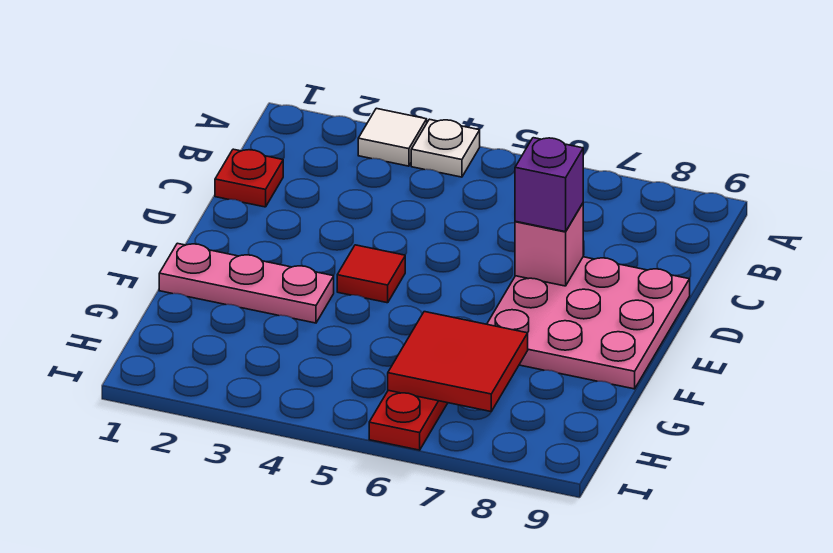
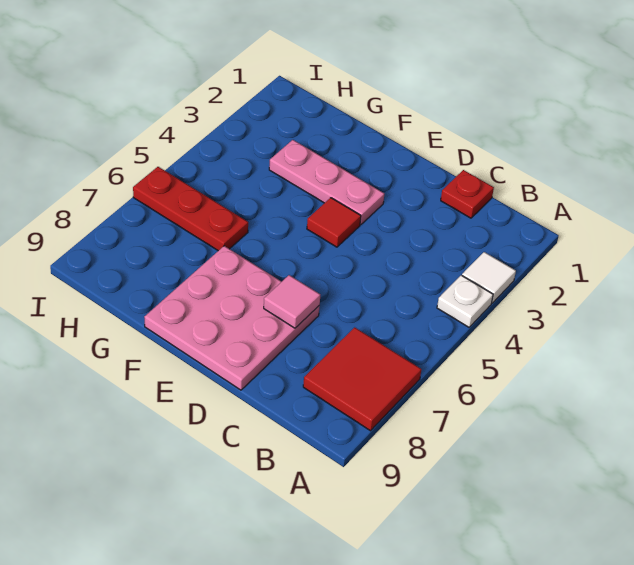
pink 1x1 brick [515,203,583,286] -> pink 1x1 tile [264,275,320,328]
purple 1x1 brick [515,138,583,232] -> none
pink 1x3 plate [159,243,334,323] -> pink 1x3 plate turned to [269,140,384,225]
red 2x2 tile [388,312,528,412] -> red 2x2 tile moved to [303,327,421,431]

